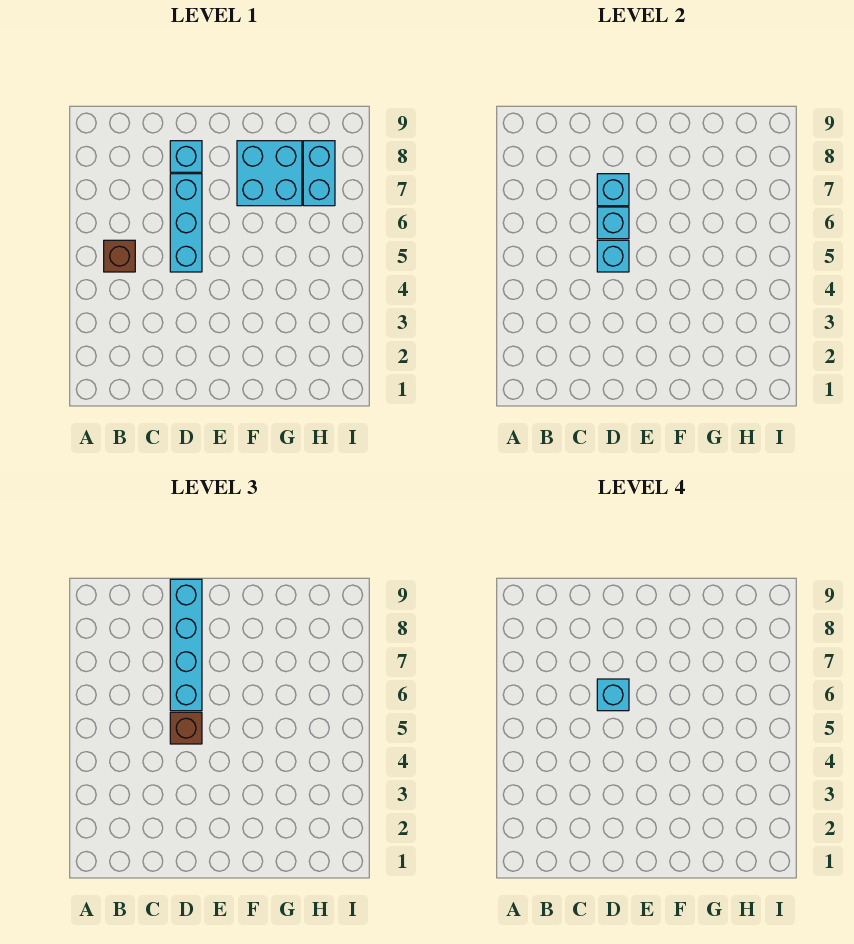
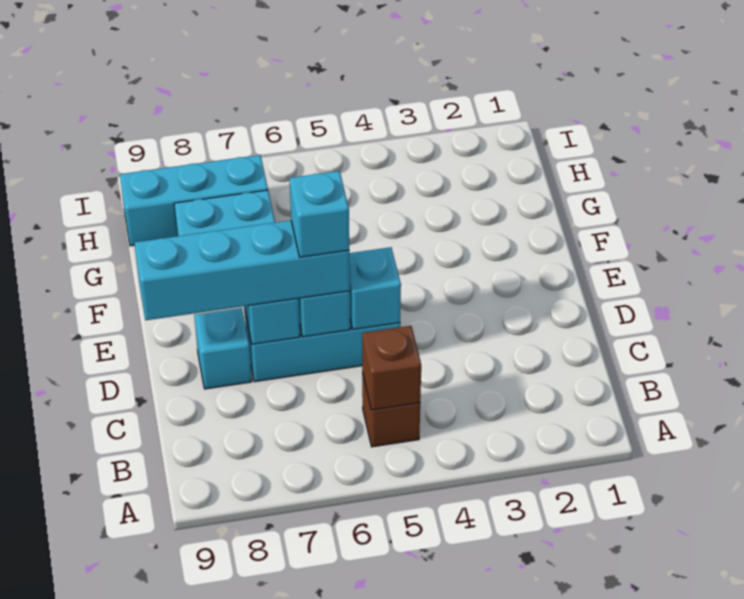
brown 1x1 brick [170,712,202,744] -> brown 1x1 brick moved to [362,326,421,410]
cyan 1x2 brick [303,141,335,206] -> cyan 1x3 brick [120,155,268,246]

